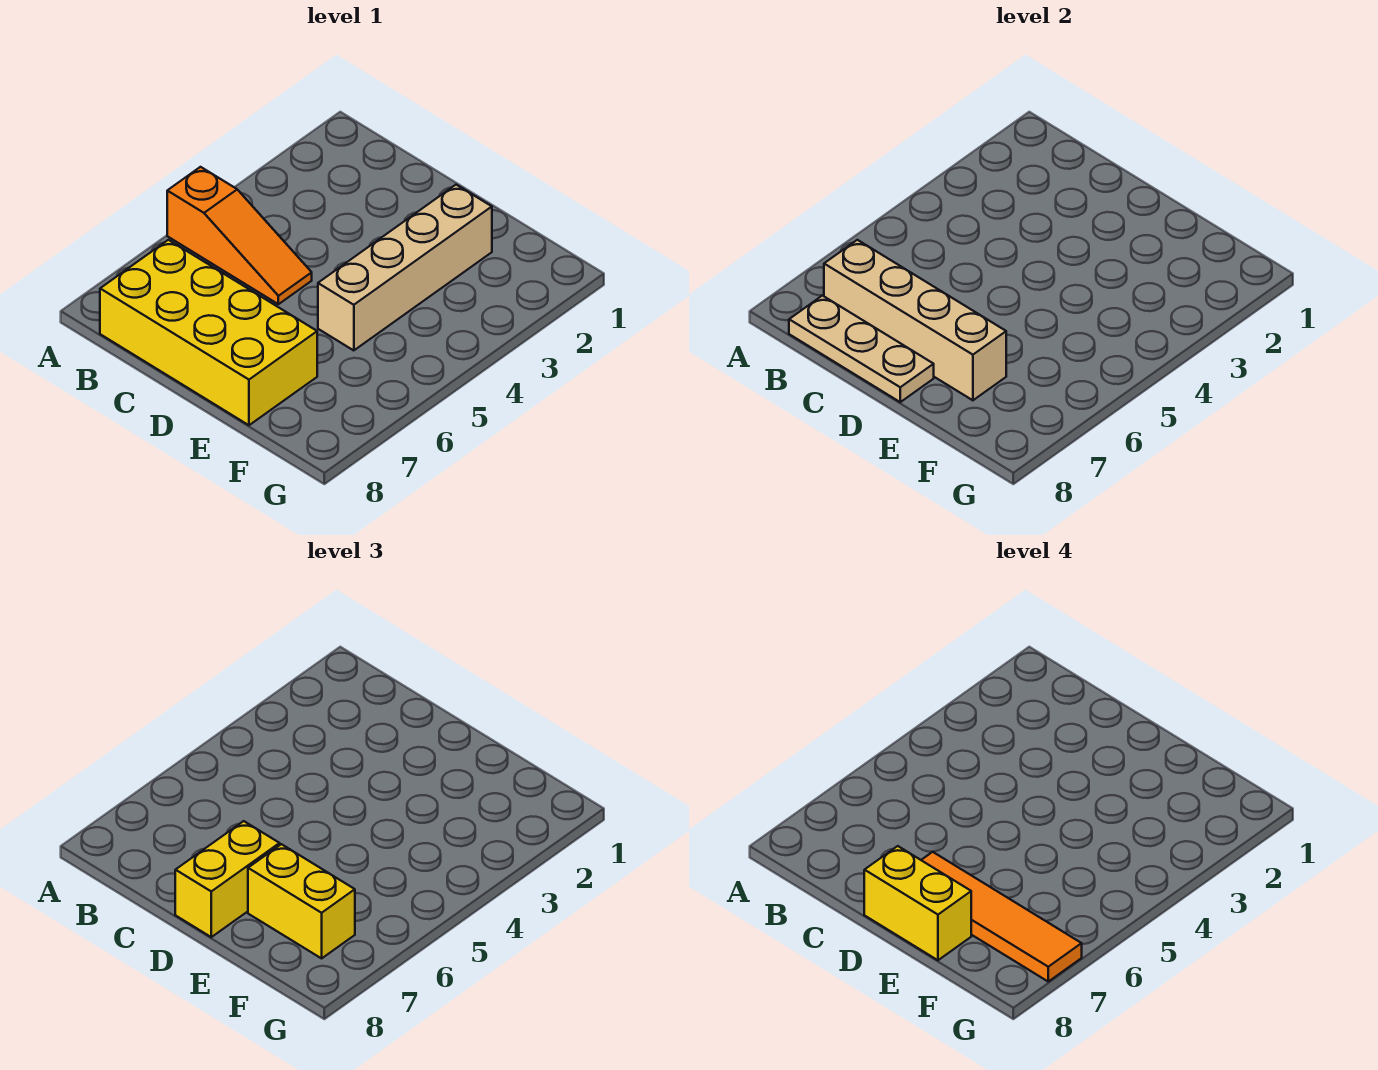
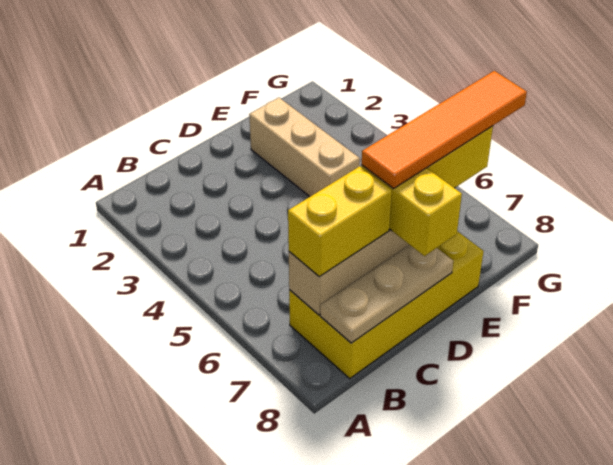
orange 1x3 slope [167,167,312,304] -> none
yellow 1x2 brick [864,846,971,960] -> yellow 1x2 brick moved to [288,166,392,276]
tan 1x4 brick [318,185,492,351] -> tan 1x3 brick [249,98,360,196]

